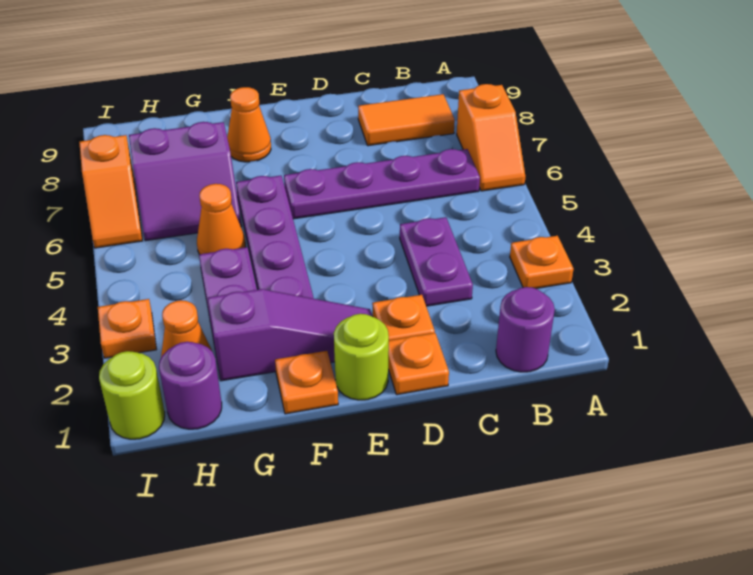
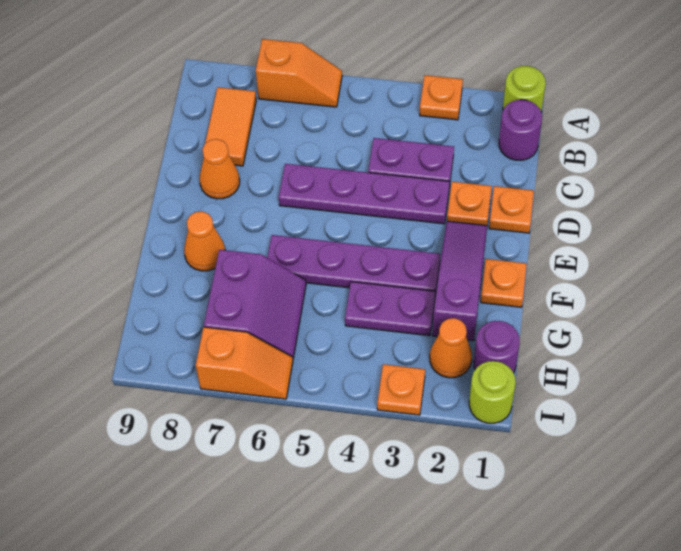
purple 1x4 plate [284,149,480,219] -> purple 1x4 plate turned to [279,164,450,224]
lime 1x1 round brick [334,314,389,400] -> lime 1x1 round brick moved to [503,66,546,112]
orange 1x1 cone [197,184,245,254] -> orange 1x1 cone moved to [200,139,240,199]

